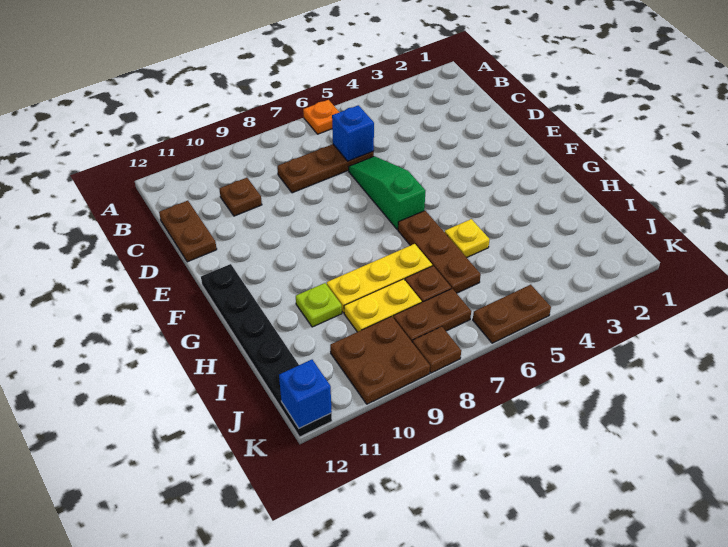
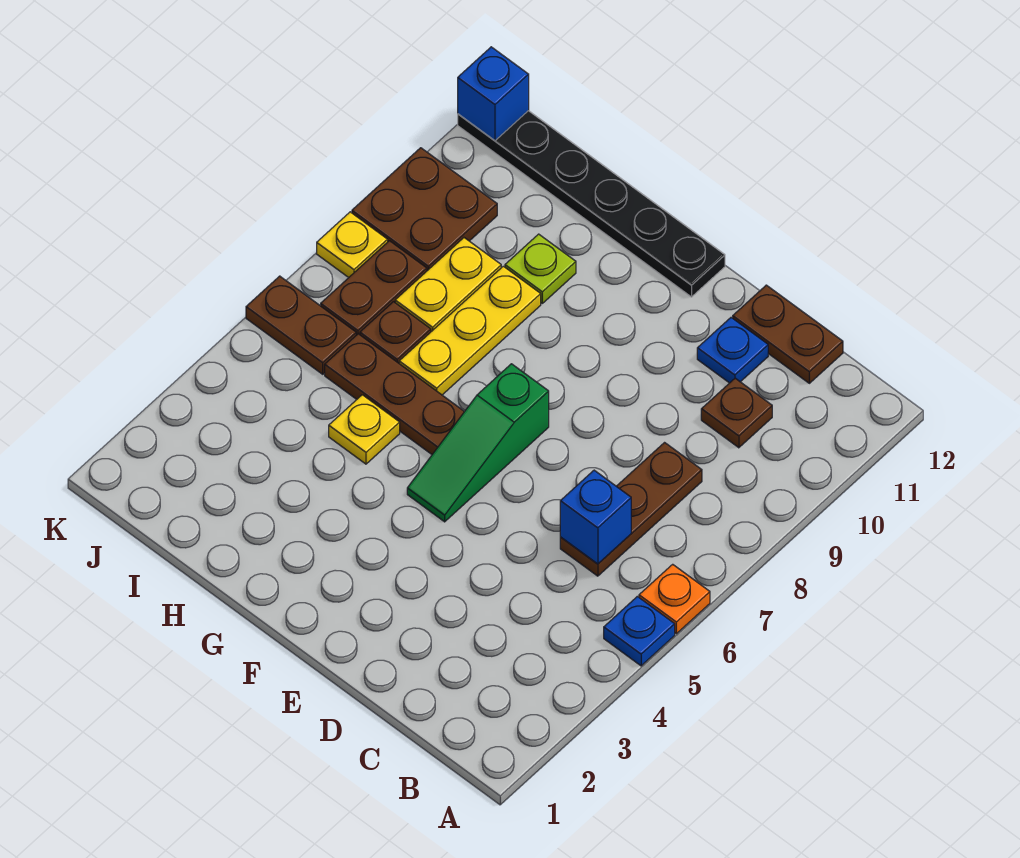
none -> blue 1x1 plate [604,596,675,666]
green 1x3 slope [349,156,425,230] -> green 1x3 slope turned to [407,364,549,522]
none -> blue 1x1 plate [697,318,768,383]
brown 1x2 plate [473,285,551,343] -> brown 1x2 plate turned to [246,276,356,374]
brown 1x1 plate [412,327,461,373] -> yellow 1x1 plate [317,212,388,278]

